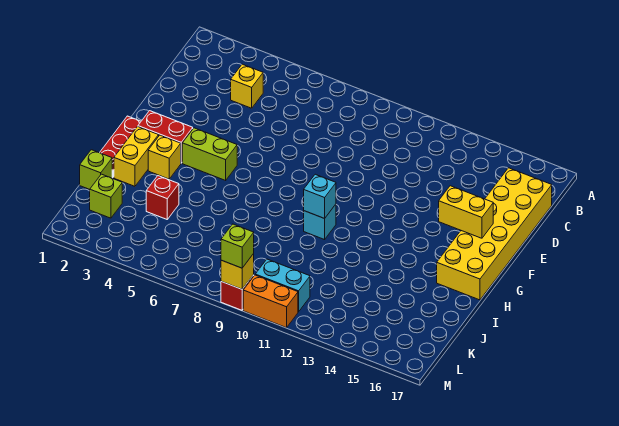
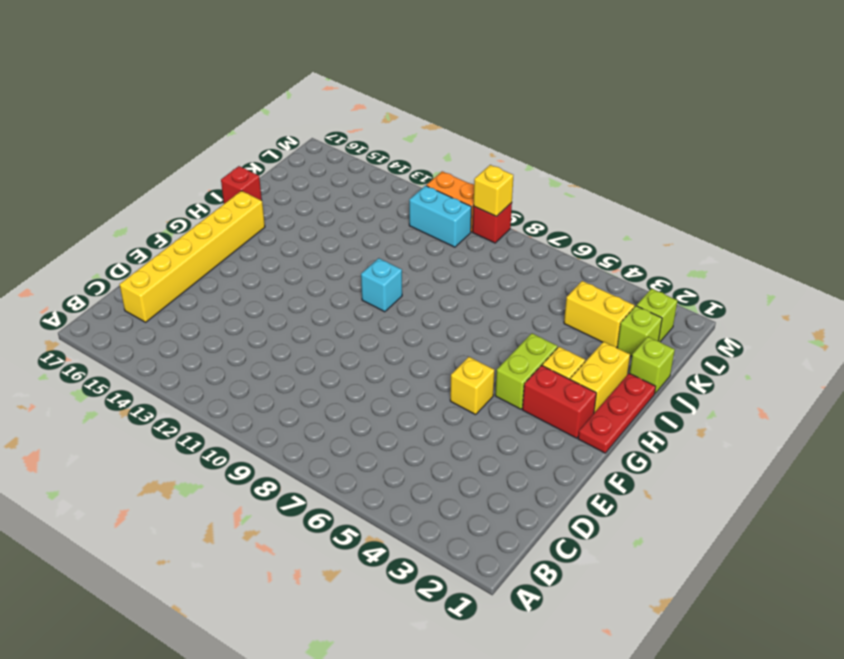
yellow 1x1 brick [231,64,263,108] -> yellow 1x1 brick moved to [450,357,494,415]
yellow 2x6 brick [437,168,552,300] -> yellow 1x6 brick [120,191,265,322]
yellow 1x2 brick [439,186,493,238] -> yellow 1x2 brick moved to [564,281,634,348]
lime 1x2 brick [182,128,237,180] -> lime 1x2 brick turned to [495,333,558,409]
cyan 1x1 brick [304,174,336,218] -> none
red 1x1 brick [146,176,179,219] -> red 1x1 brick moved to [221,166,262,204]
lime 1x1 brick [221,224,254,268] -> lime 1x1 brick moved to [637,289,677,342]

